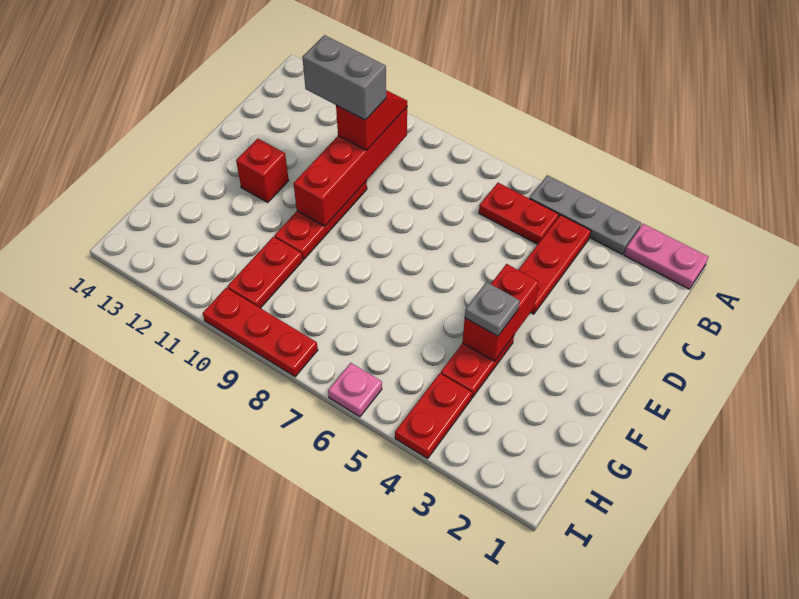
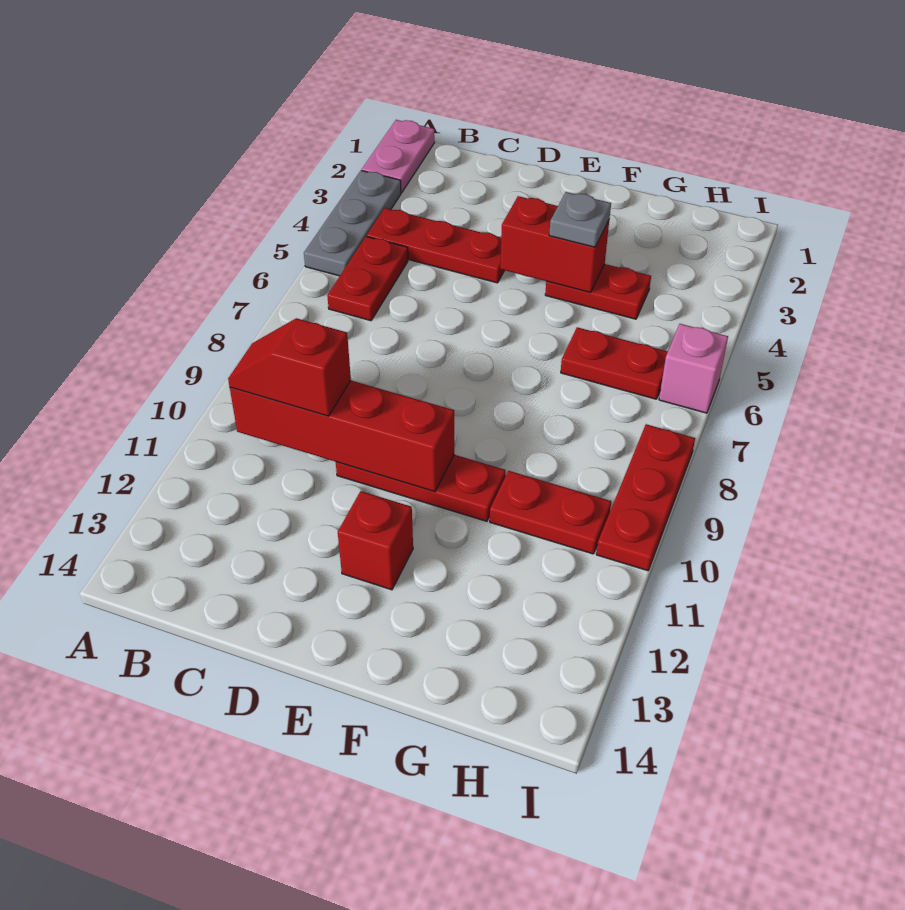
grey 1x2 brick [302,35,386,120] -> none
red 1x2 plate [395,373,472,459] -> red 1x2 plate moved to [561,327,668,399]
pink 1x1 plate [328,363,382,417] -> pink 1x1 brick [659,324,728,413]

